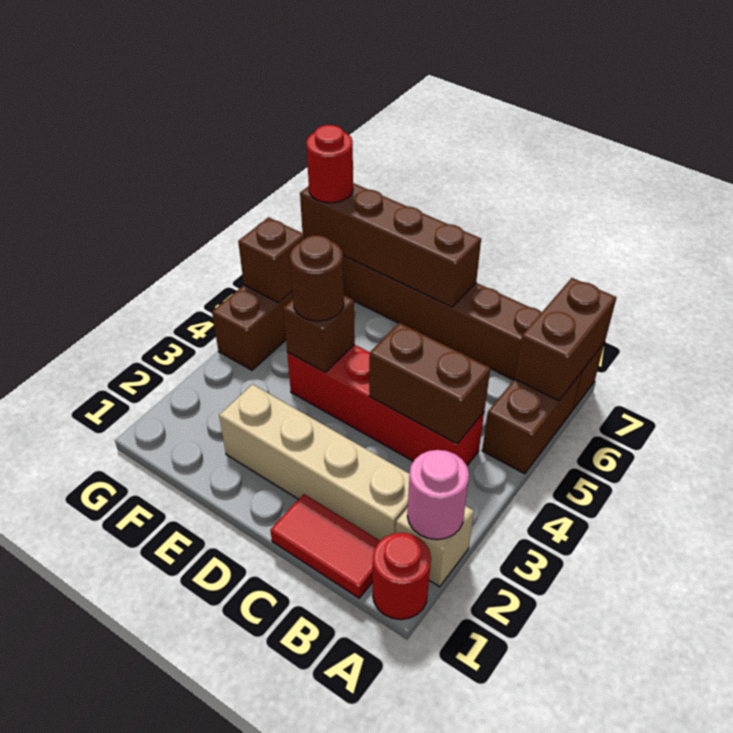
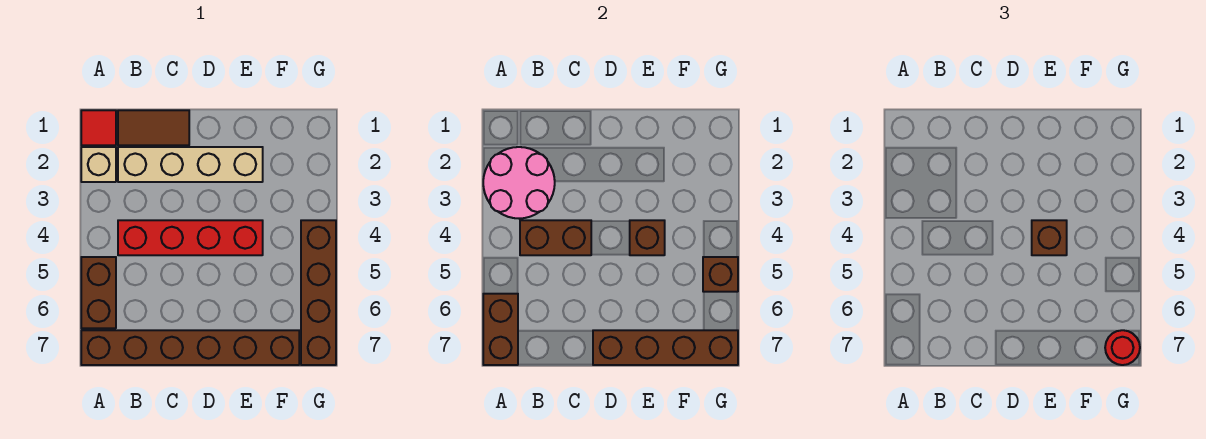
red 1x1 round brick [373,533,431,620] -> red 1x1 tile [81,110,116,145]
pink 1x1 round brick [407,450,469,540] -> pink 2x2 round brick [483,147,555,218]
red 1x2 tile [271,494,380,598] -> brown 1x2 tile [118,110,189,145]
brown 1x1 round brick [290,235,344,321] -> brown 1x1 brick [1032,220,1067,255]

